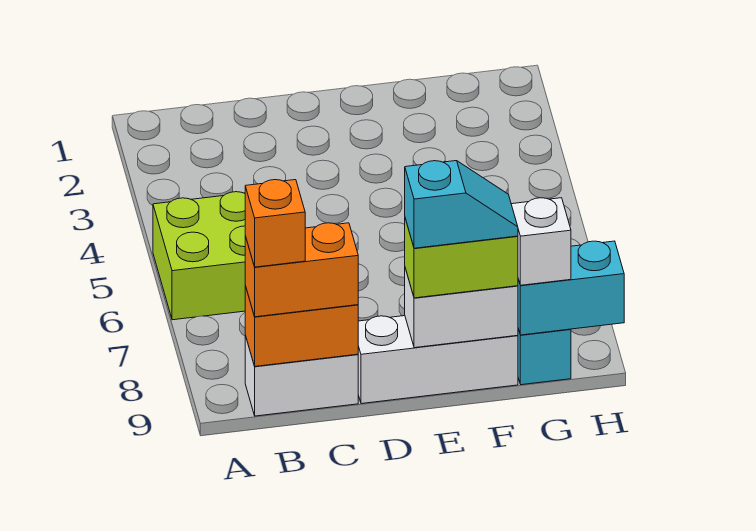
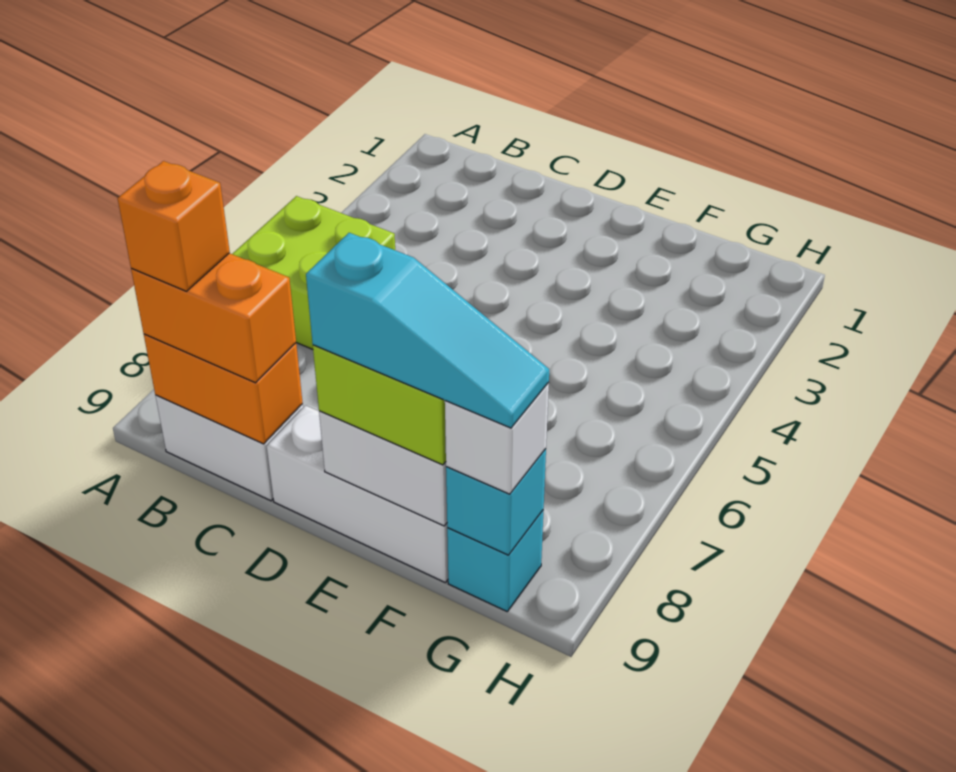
cyan 1x2 slope [405,161,518,248] -> cyan 1x3 slope [306,233,549,428]
cyan 1x2 brick [518,241,624,335] -> cyan 1x1 brick [446,449,546,555]

